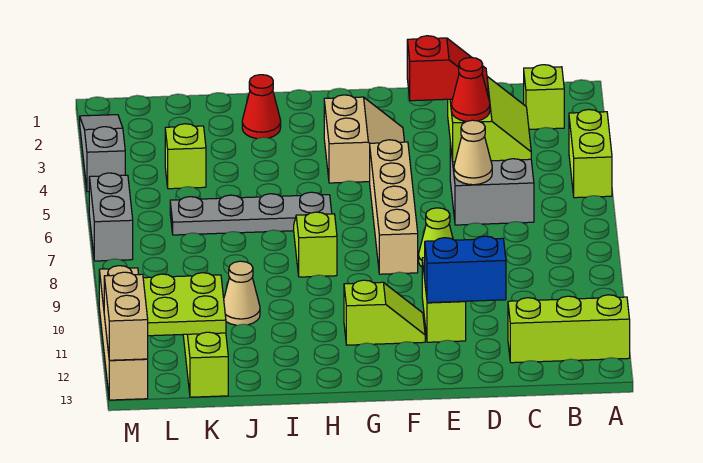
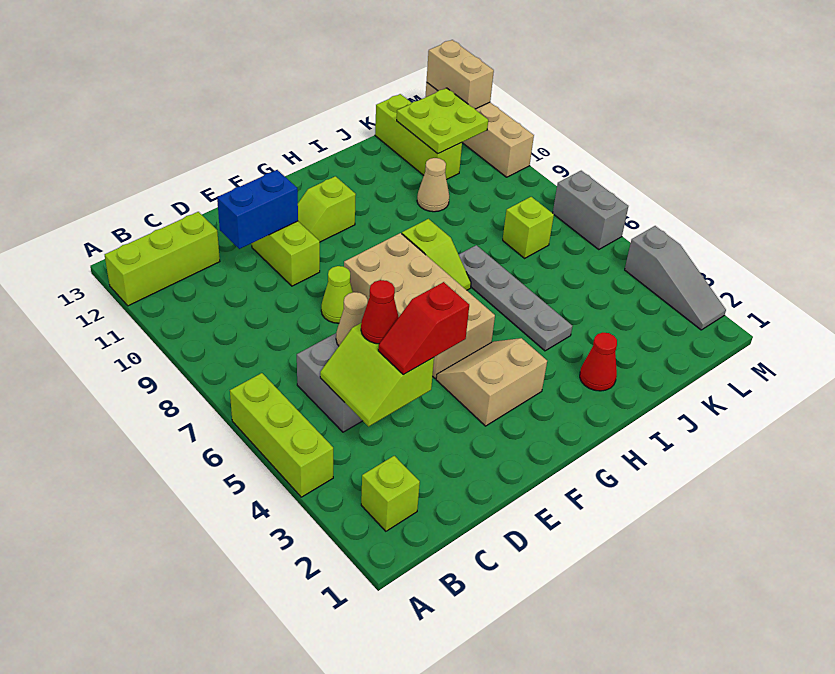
lime 1x2 brick [569,109,612,198] -> lime 1x3 brick [230,373,333,497]
tan 2x2 slope [324,95,404,183] -> tan 2x2 slope turned to [436,338,547,426]
tan 1x4 brick [370,140,418,274] -> tan 2x4 brick [344,233,495,379]
grey 1x4 plate [170,192,332,235] -> grey 1x4 plate turned to [459,245,572,351]
lime 1x1 brick [165,124,206,189] -> lime 1x1 brick moved to [503,197,554,258]

